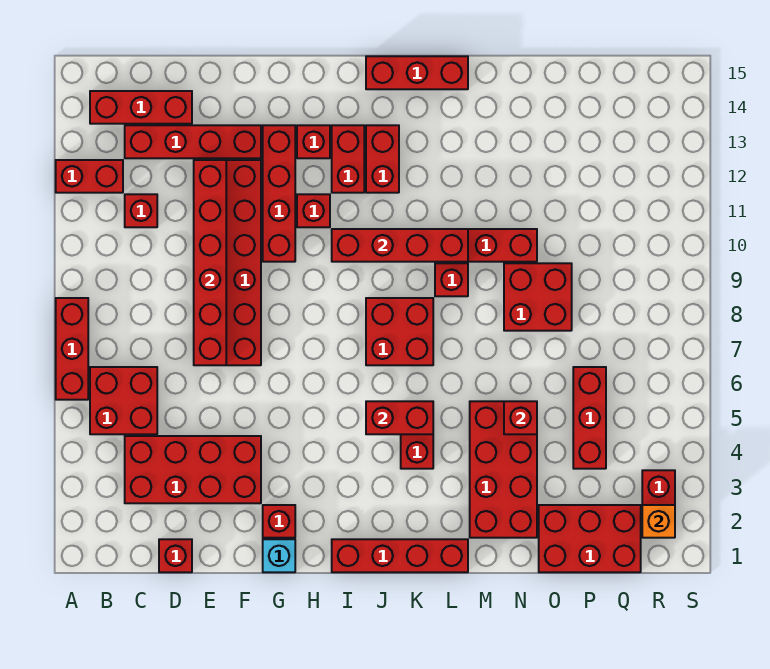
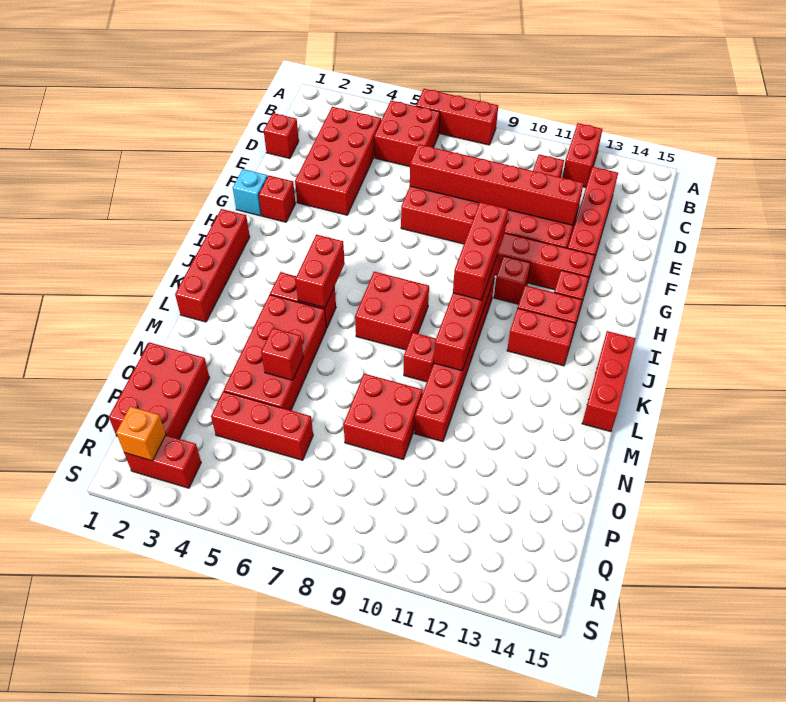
red 1x3 brick [90,91,192,124] -> red 1x3 brick moved to [453,202,508,300]
red 2x4 brick [470,401,537,538] -> red 2x4 brick turned to [224,295,327,410]

